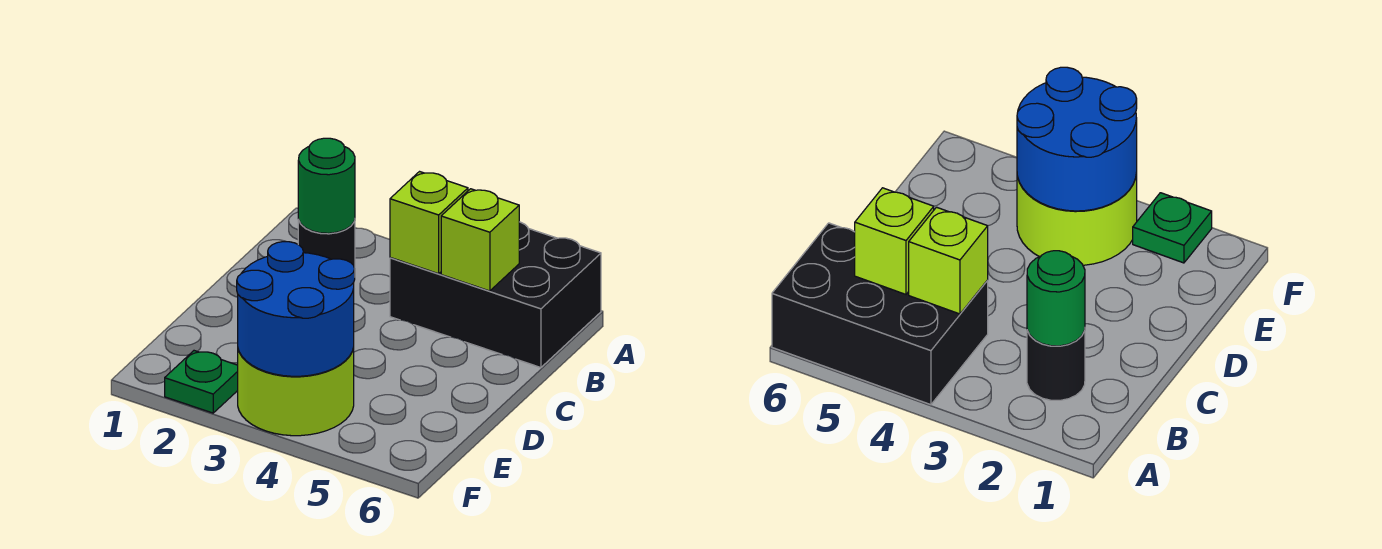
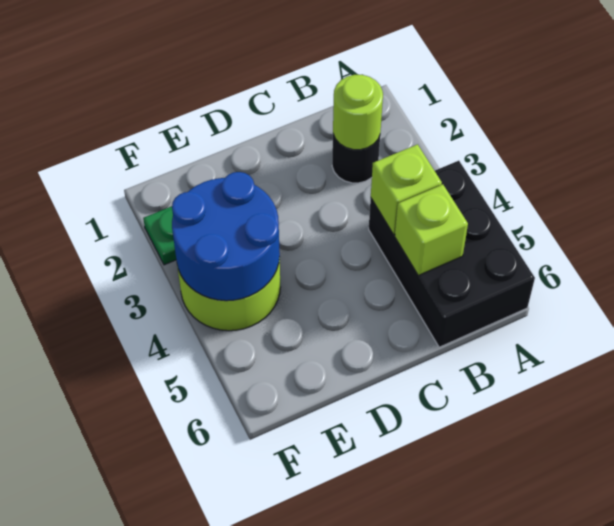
green 1x1 round brick [298,138,355,233] -> lime 1x1 round brick [333,75,383,150]

